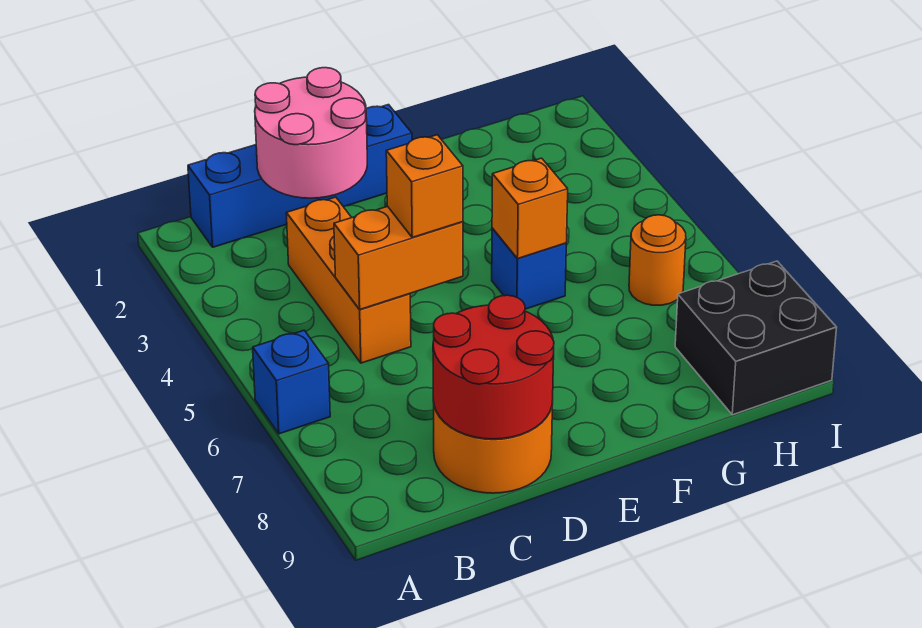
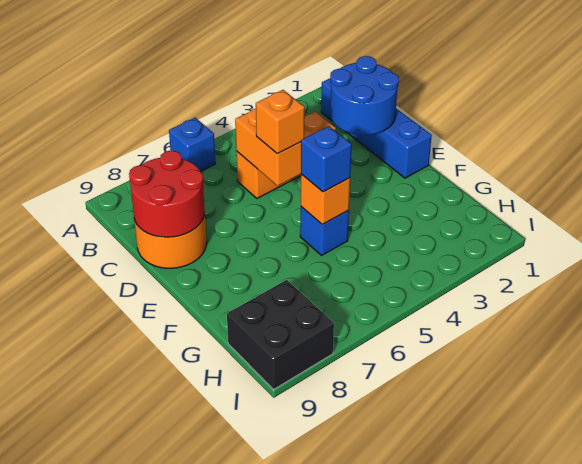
pink 2x2 round brick [255,68,367,198] -> blue 2x2 round brick [330,56,399,135]
none -> blue 1x1 brick [301,126,352,192]
orange 1x1 round brick [629,215,686,305] -> none

